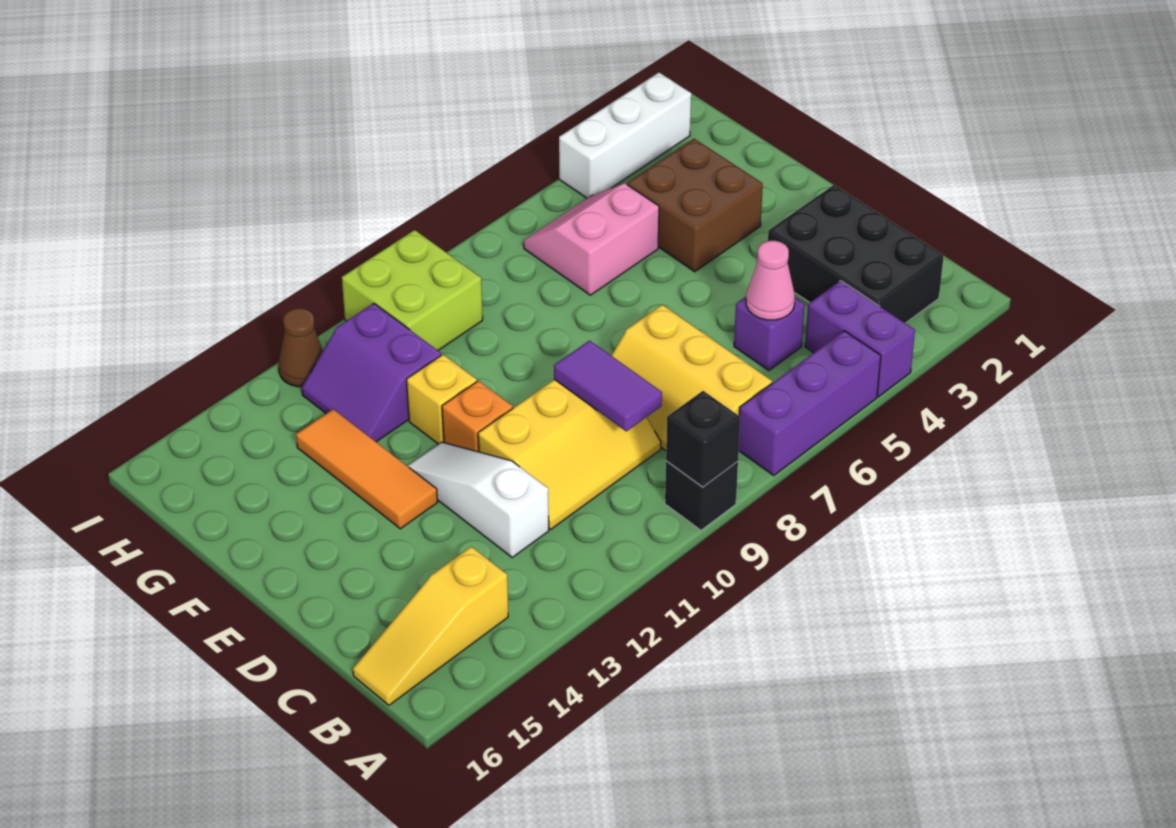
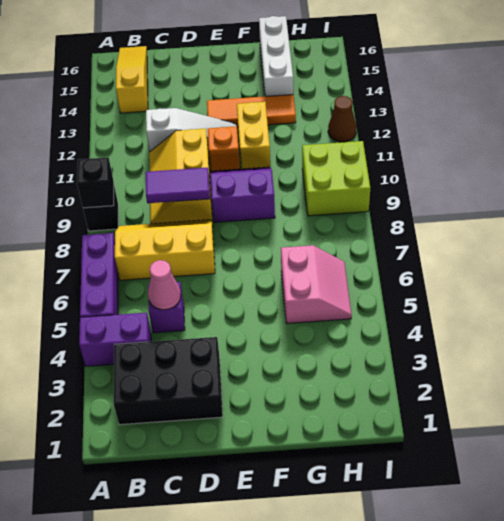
brown 2x2 brick [627,139,763,272] -> none
yellow 1x1 brick [407,355,477,444] -> yellow 1x2 brick [237,102,270,169]
purple 2x2 slope [302,303,441,442] -> purple 2x2 slope moved to [210,167,275,222]
white 1x3 brick [559,73,691,198] -> white 1x3 brick moved to [259,16,293,96]

